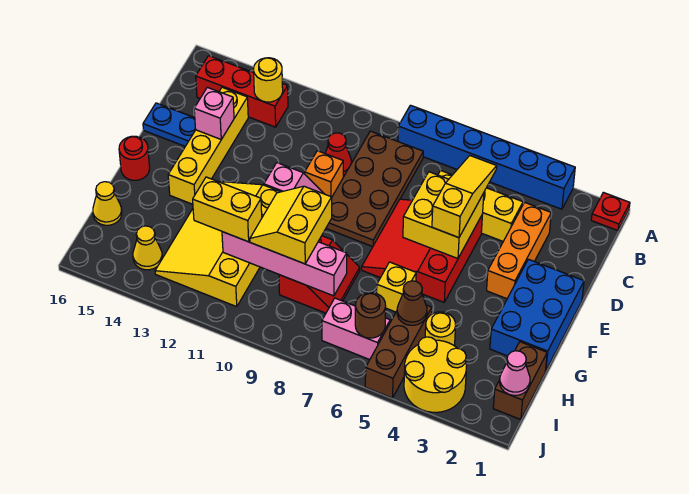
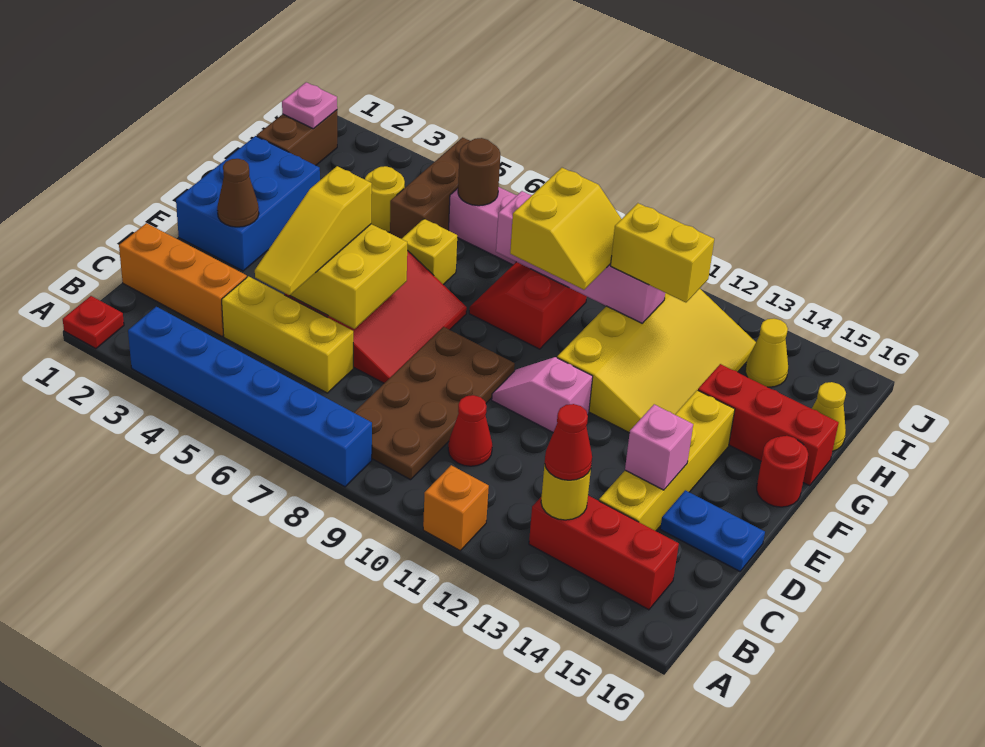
none -> red 1x1 cone [545,404,592,480]
orange 1x3 brick [487,202,551,299] -> orange 1x3 brick turned to [119,223,247,336]
orange 1x1 brick [305,151,343,197] -> orange 1x1 brick moved to [423,465,489,551]
none -> red 1x3 brick [698,364,839,486]
brown 1x1 cone [397,281,427,325] -> brown 1x1 cone moved to [217,159,259,227]
pink 1x1 cone [500,351,530,395] -> pink 1x1 plate [282,82,337,129]
yellow 2x2 round brick [404,337,467,412] -> none

